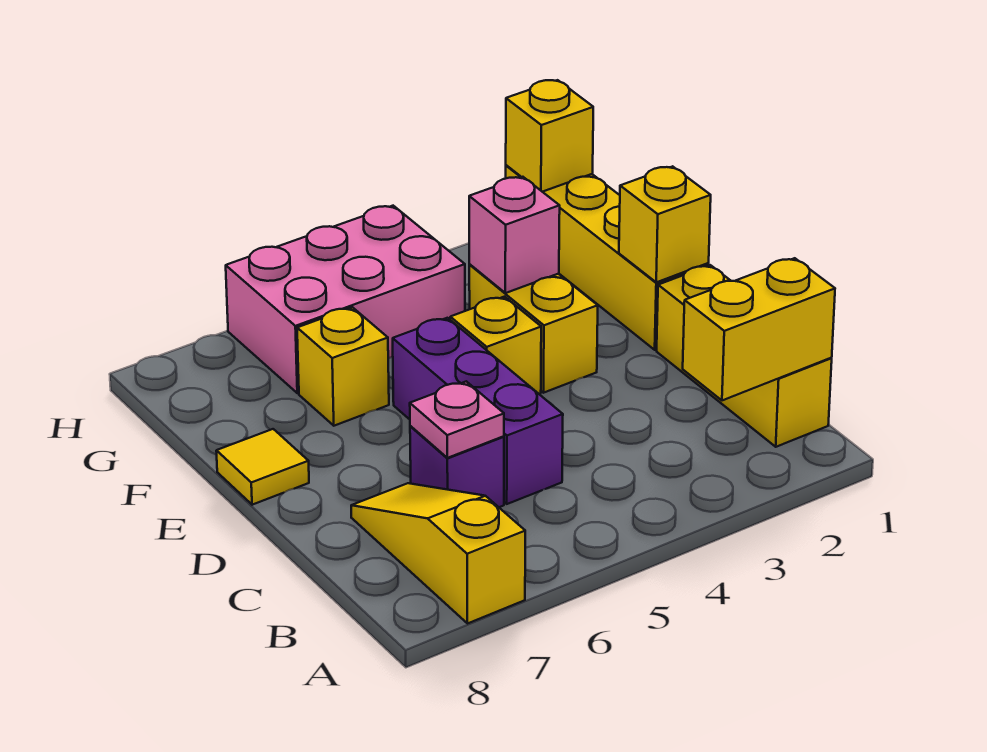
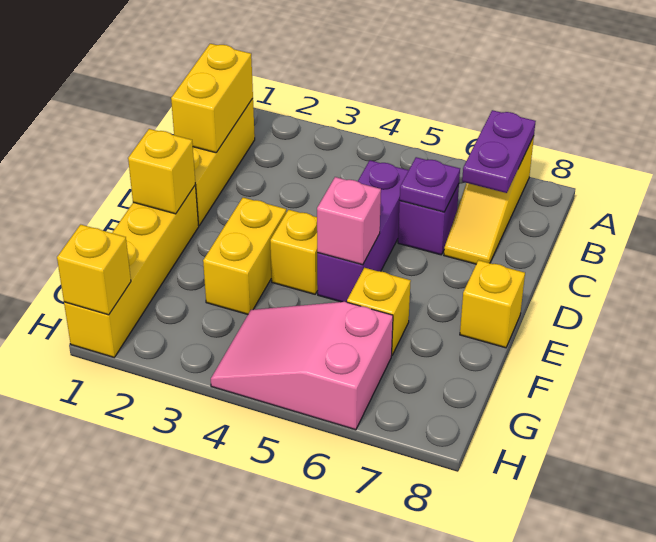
none -> purple 1x2 plate [462,110,536,193]
yellow 1x2 brick [683,258,835,400] -> yellow 1x2 brick turned to [171,44,253,153]
pink 1x1 plate [410,381,504,458] -> purple 1x1 plate [400,157,460,212]
yellow 1x1 tile [216,429,309,505] -> yellow 1x1 brick [460,260,525,348]
pink 1x1 brick [469,177,560,293] -> pink 1x1 brick moved to [317,177,381,265]
pink 2x3 brick [226,206,465,393] -> pink 2x3 slope [211,302,393,430]

